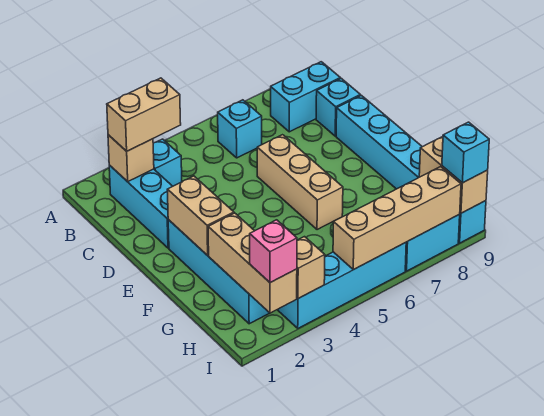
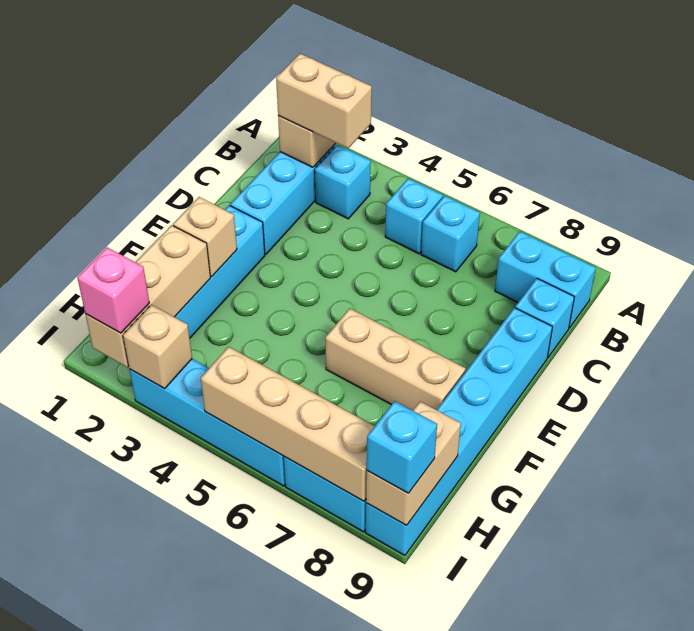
none -> cyan 1x1 brick [385,178,443,254]
tan 1x3 brick [257,135,343,230] -> tan 1x3 brick turned to [325,309,466,411]
tan 1x2 brick [167,176,234,256] -> tan 1x1 brick [173,197,237,276]

